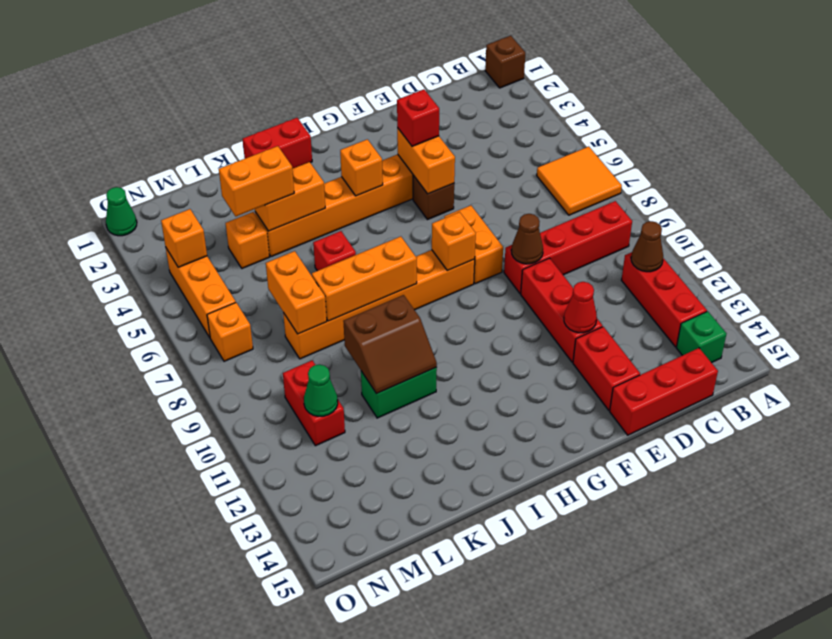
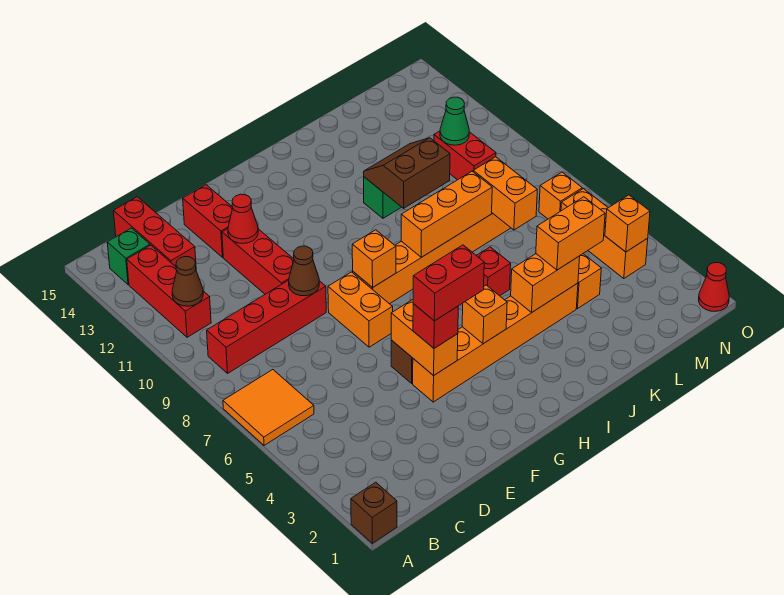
red 1x3 brick [610,348,718,435] -> red 1x3 brick turned to [114,197,196,267]
red 1x2 brick [243,118,312,169] -> red 1x2 brick moved to [413,245,484,321]
green 1x1 cone [106,187,137,236] -> red 1x1 cone [699,263,729,311]

